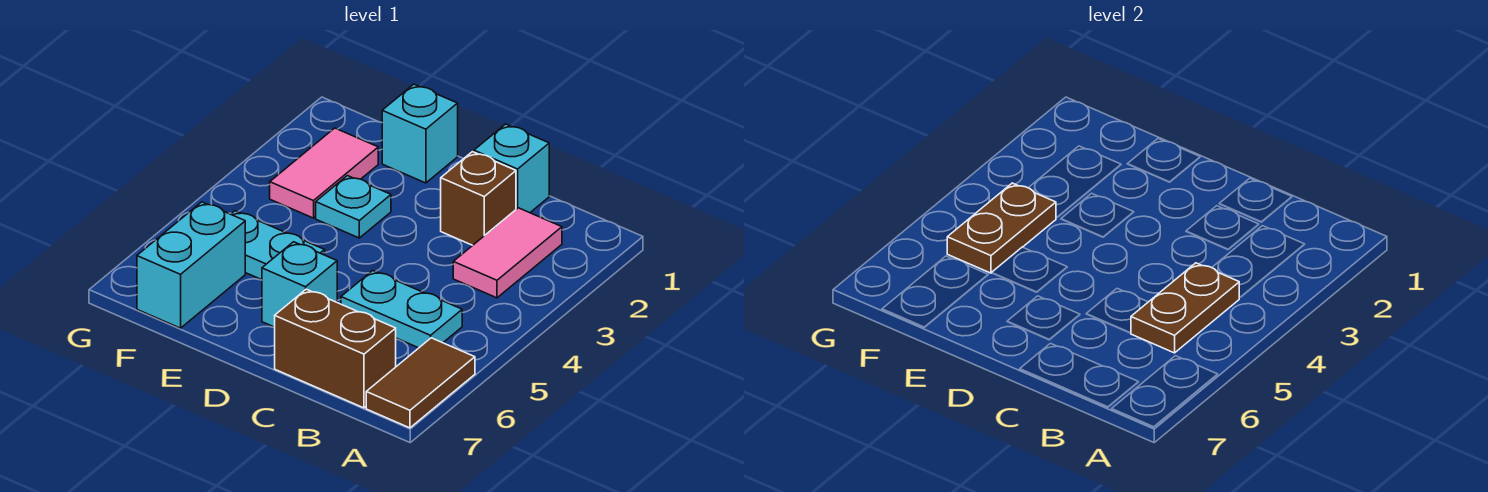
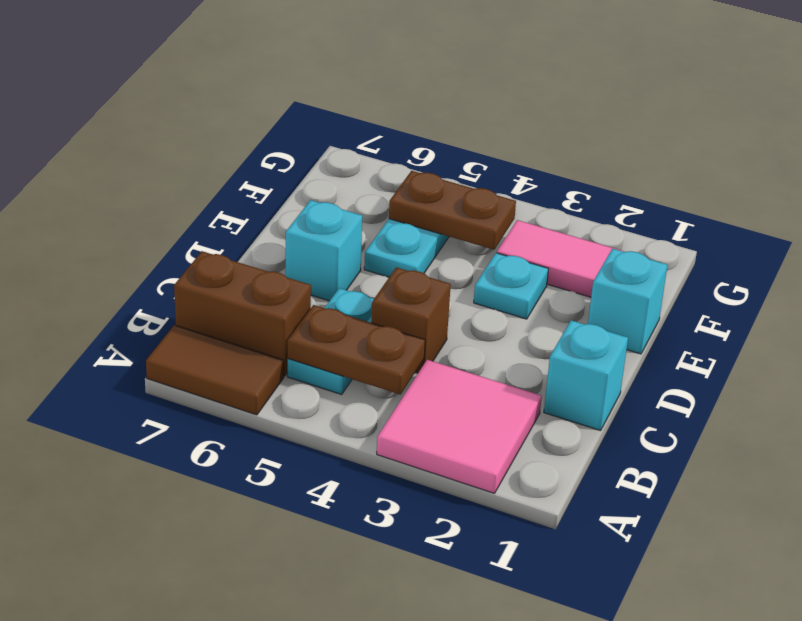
pink 1x2 tile [453,208,562,298] -> pink 2x2 tile [377,360,542,493]
brown 1x2 brick [275,289,396,408] -> brown 1x2 brick turned to [174,251,311,376]
brown 1x1 brick [441,152,516,245] -> brown 1x1 brick moved to [371,267,451,373]
cyan 1x2 brick [137,202,245,328] -> none

